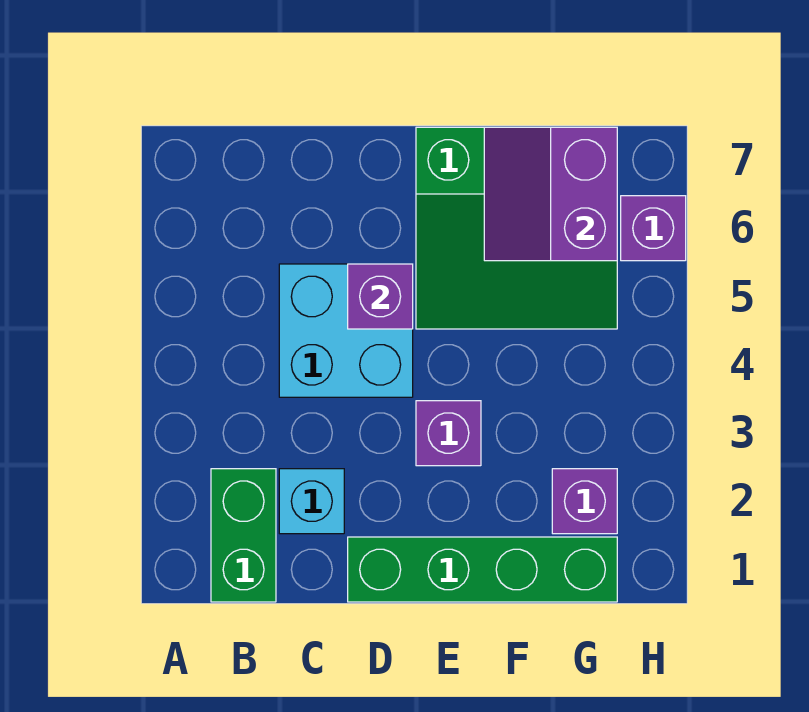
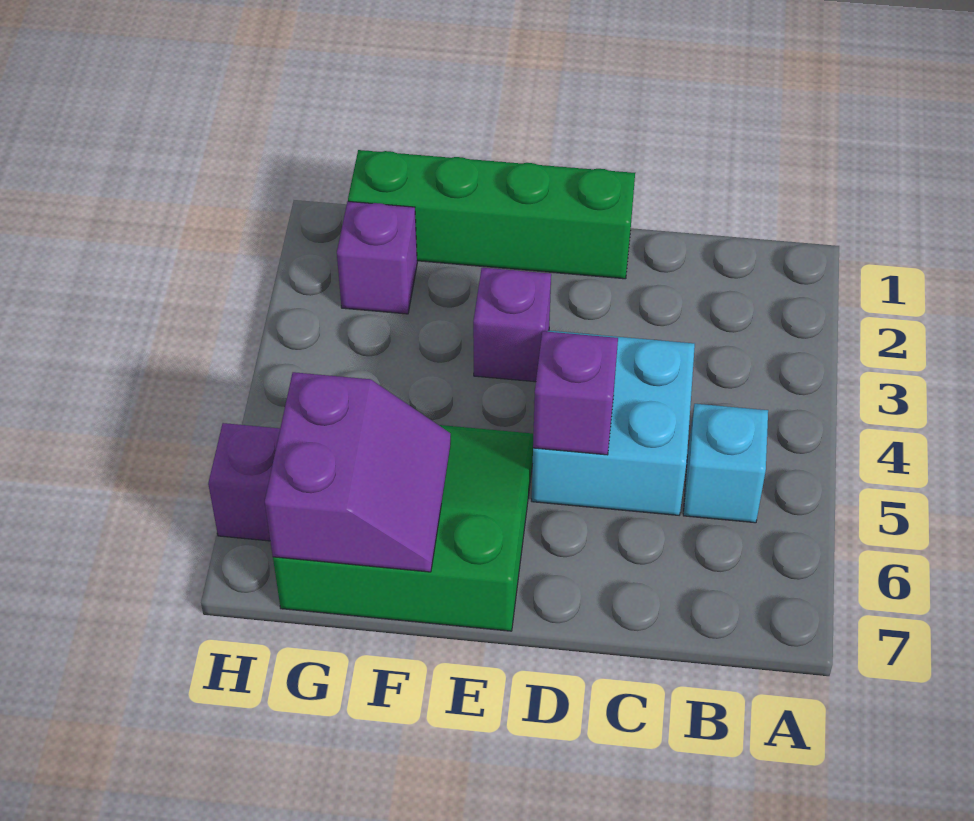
green 1x2 brick [211,469,276,602] -> none
cyan 1x1 brick [279,469,344,534] -> cyan 1x1 brick moved to [683,404,768,523]

